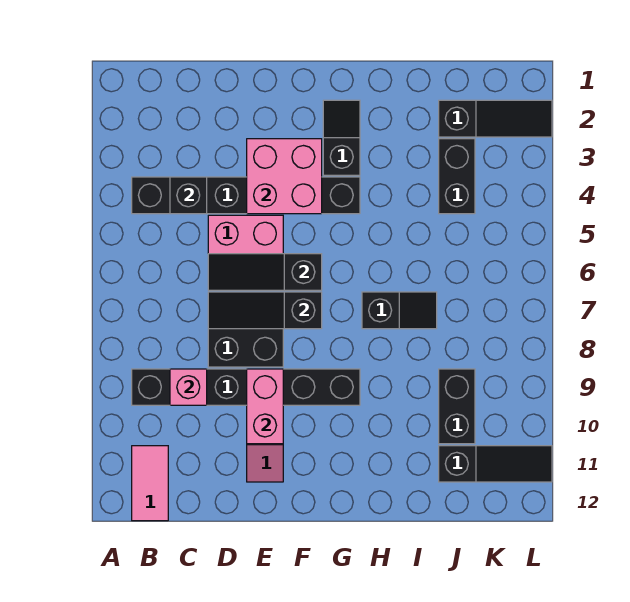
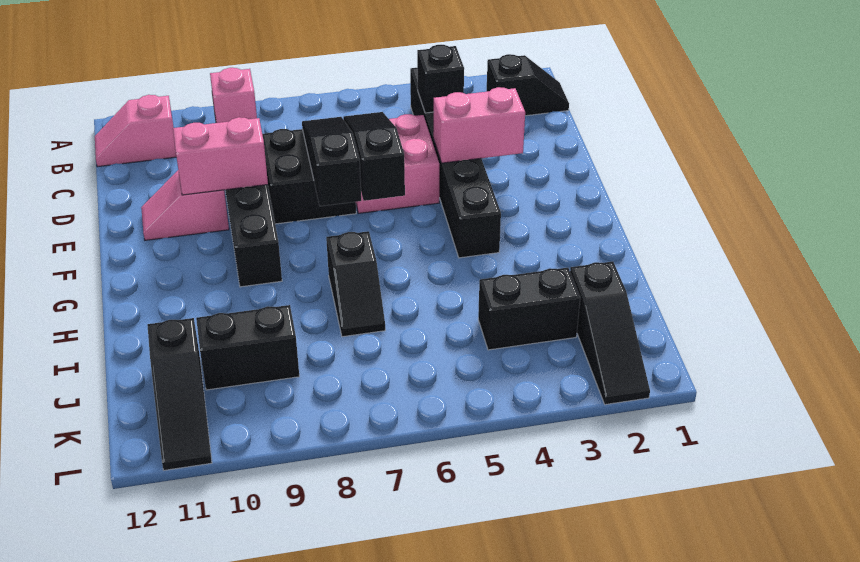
pink 1x2 tile [132,446,168,521] -> pink 1x2 slope [95,95,176,167]
pink 2x2 brick [247,139,322,214] -> pink 1x2 brick [433,87,525,163]
black 1x2 slope [323,100,360,175] -> black 1x2 slope moved to [487,54,569,116]

